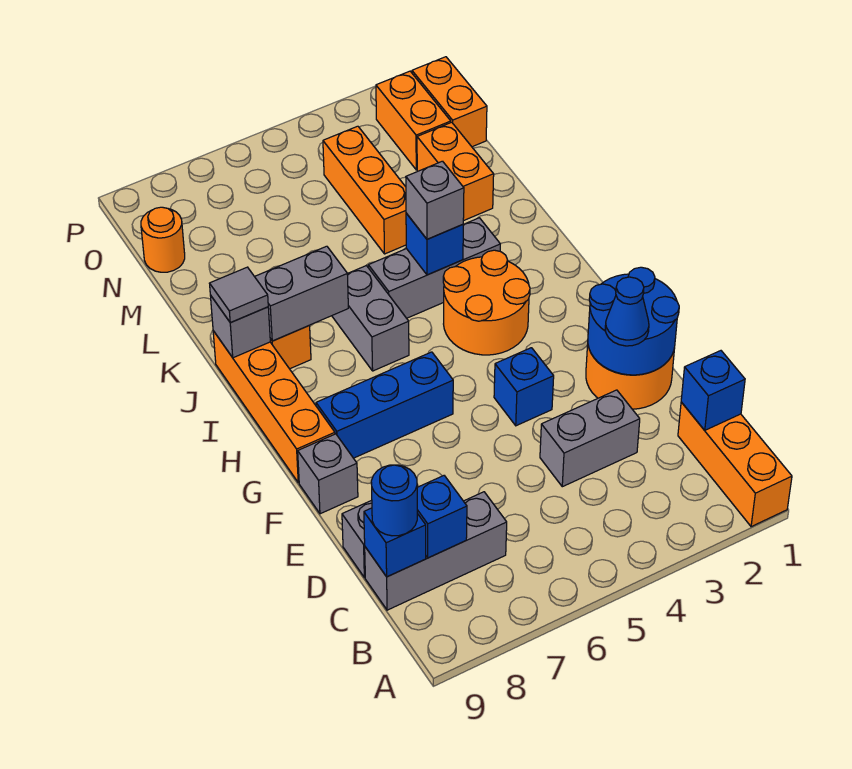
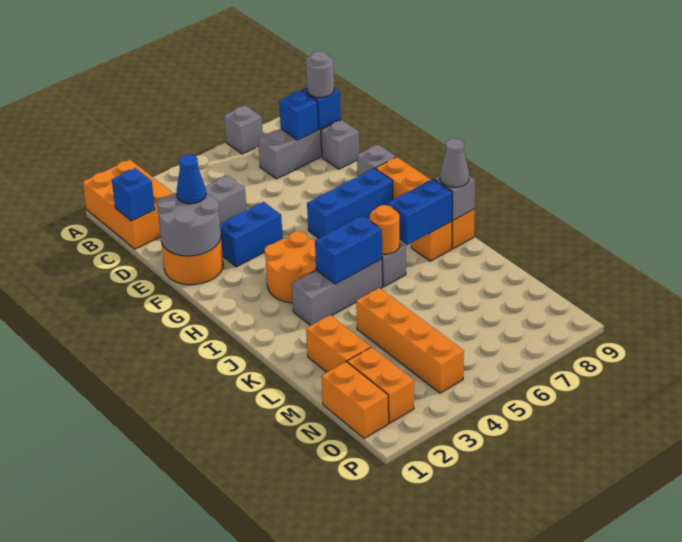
orange 1x3 brick [678,402,792,527] -> orange 2x3 brick [83,160,173,249]
blue 1x1 round brick [371,465,417,536] -> grey 1x1 round brick [306,51,334,97]
blue 2x2 round brick [588,267,679,375] -> grey 2x2 round brick [157,193,221,256]
blue 1x1 brick [494,348,554,426] -> blue 1x2 brick [220,202,283,267]
blue 1x1 brick [406,213,463,275] -> blue 1x2 brick [315,216,382,284]
grey 1x1 brick [406,161,464,239] -> grey 1x1 brick moved to [224,105,263,154]
grey 1x2 brick [255,246,348,341] -> blue 1x2 brick [387,179,452,245]
grey 1x1 tile [210,267,268,323] -> grey 1x1 cone [440,138,469,187]
orange 1x3 brick [323,126,406,254] -> orange 1x4 brick [356,288,464,393]
orange 1x1 round brick [141,207,185,272] -> orange 1x1 round brick moved to [370,205,400,254]

